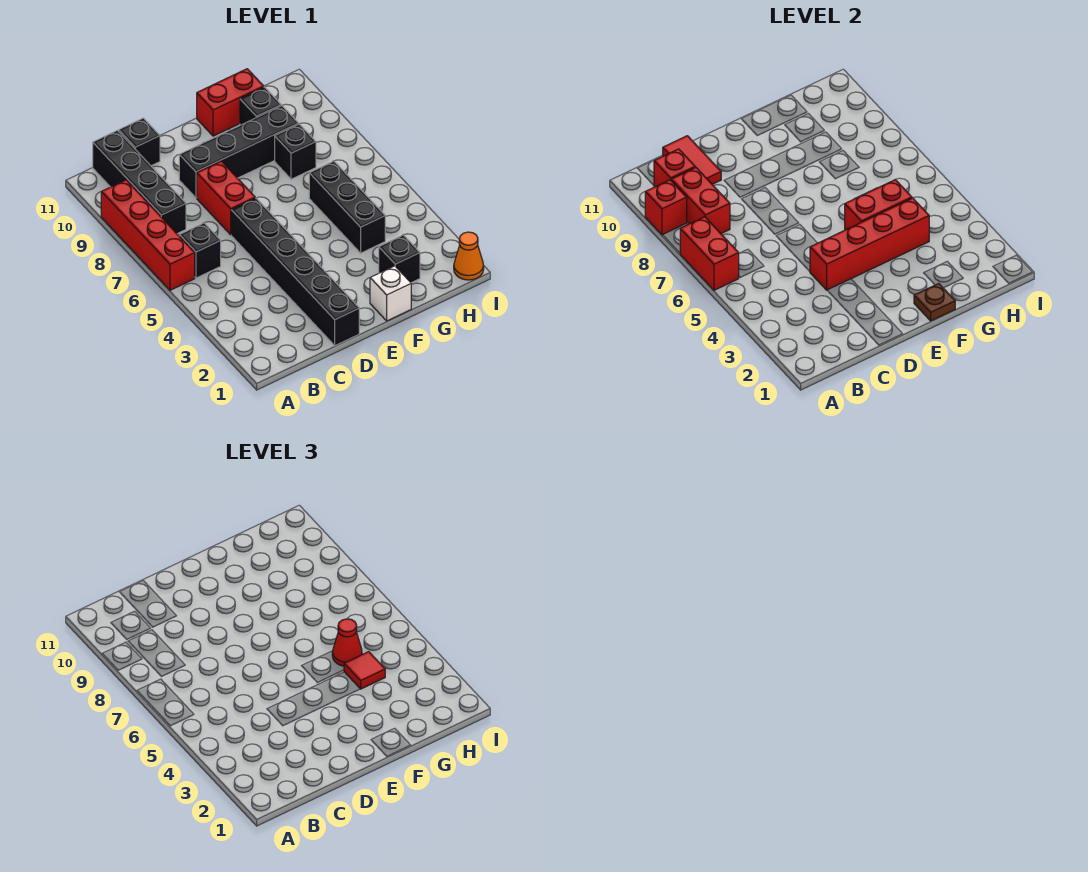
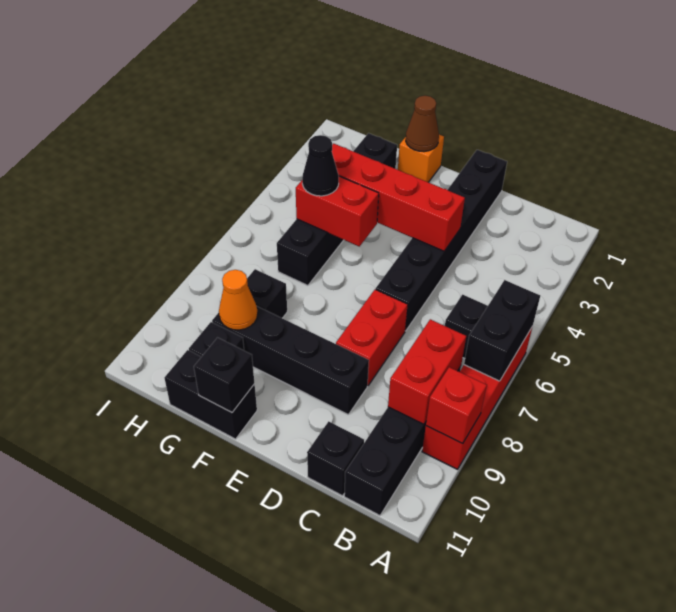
red 1x2 brick [680,217,739,290] -> black 1x2 brick [464,280,541,381]
red 1x1 brick [654,149,695,187] -> none
red 1x2 tile [663,136,721,184] -> none
white 1x1 brick [370,266,411,321] -> orange 1x1 brick [398,135,444,182]
brown 1x1 plate [914,284,955,321] -> brown 1x1 cone [406,96,439,152]
red 1x2 brick [197,69,264,136] -> black 1x2 brick [164,350,257,439]
none -> black 1x1 brick [194,338,255,412]
red 1x1 tile [344,652,385,689] -> none
red 1x1 cone [332,619,362,666] -> black 1x1 cone [302,135,339,196]
orange 1x1 cone [454,232,484,280] -> orange 1x1 cone moved to [219,270,258,330]

